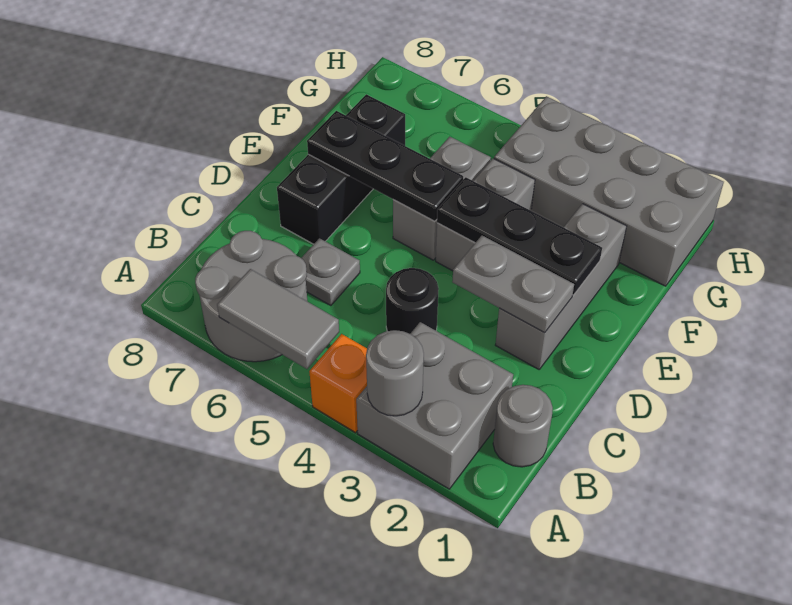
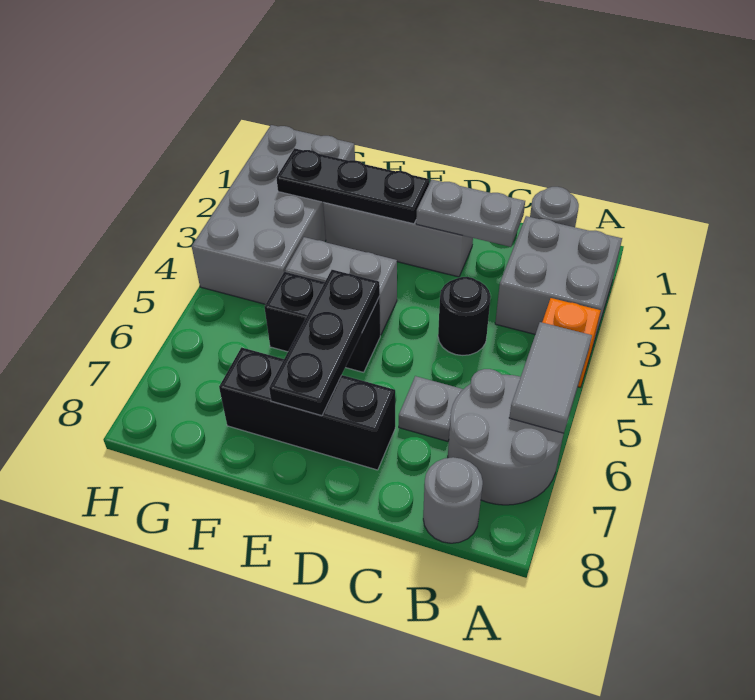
grey 1x1 round brick [366,330,424,416] -> grey 1x1 round brick moved to [423,457,483,543]
grey 1x2 plate [452,236,574,333] -> grey 1x2 plate turned to [416,180,525,247]
black 1x3 plate [437,177,602,295] -> black 1x3 plate turned to [276,148,429,224]
grey 1x2 brick [393,137,491,260] -> black 1x2 brick [264,272,380,372]

